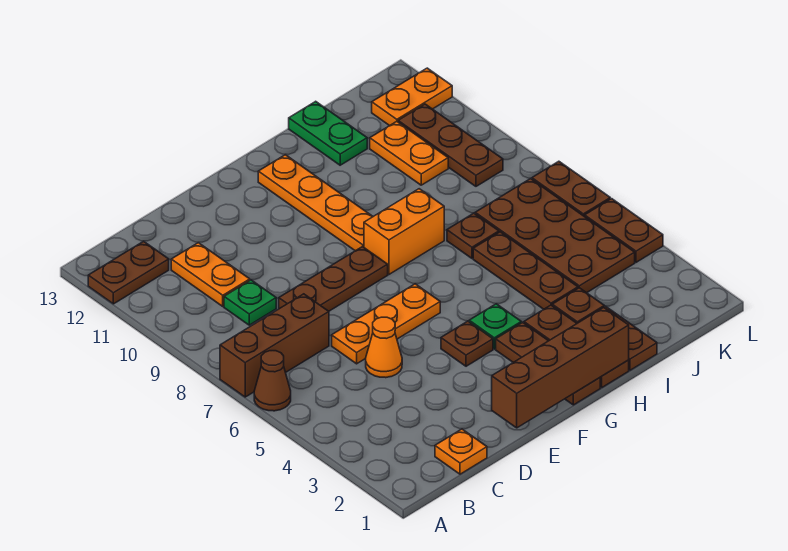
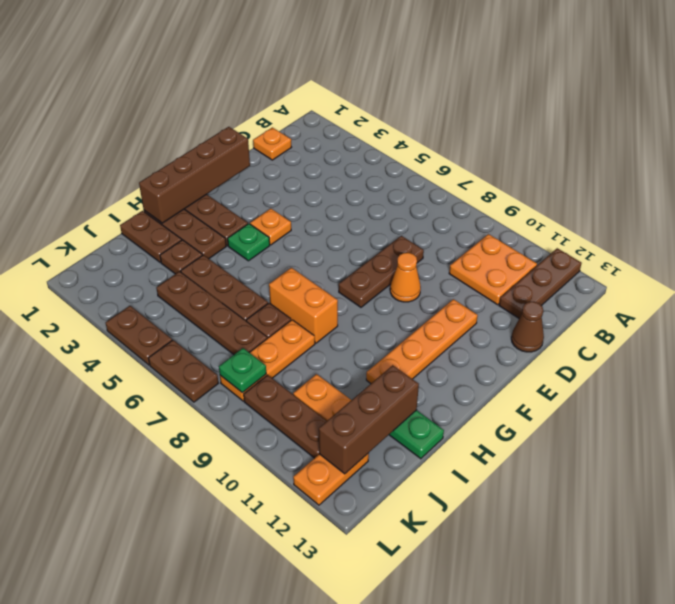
brown 1x1 cone [254,351,291,411] -> brown 1x1 cone moved to [511,302,544,352]
brown 1x3 brick [220,294,329,397] -> brown 1x3 brick moved to [319,365,419,474]
brown 1x2 plate [88,241,169,304] -> brown 1x3 plate [499,248,582,318]
green 1x1 plate [224,280,276,325] -> green 1x1 plate moved to [219,348,266,393]
orange 1x2 plate [171,243,250,306] -> orange 2x2 plate [449,234,537,305]
orange 1x1 cone [366,317,402,378] -> orange 1x1 cone moved to [390,253,421,302]
orange 1x3 plate [332,284,440,364] -> orange 1x3 plate moved to [220,320,315,401]
brown 1x1 plate [441,321,493,366] -> orange 1x1 plate [250,208,291,245]
orange 1x2 brick [364,189,444,274] -> orange 1x2 brick turned to [269,268,338,343]
orange 1x4 plate [258,155,373,251] -> orange 1x4 plate turned to [366,299,478,383]
brown 2x4 plate [475,179,635,293] -> brown 1x4 plate [156,272,267,355]

